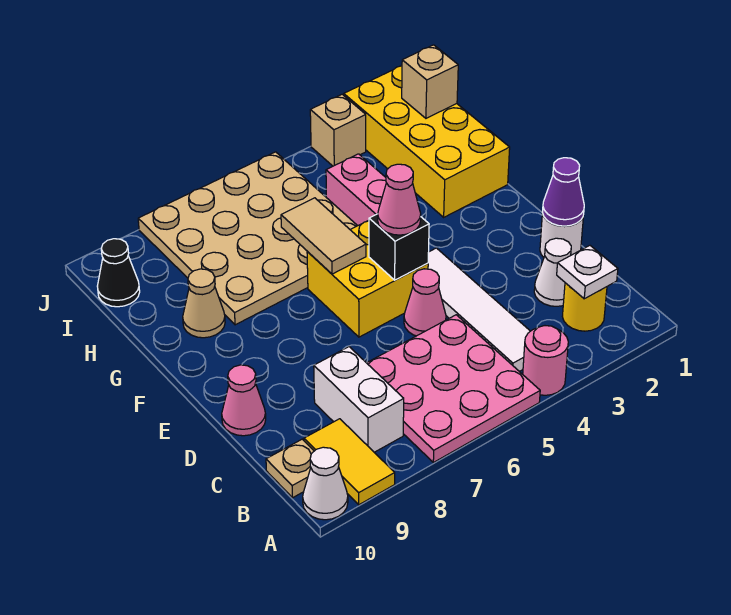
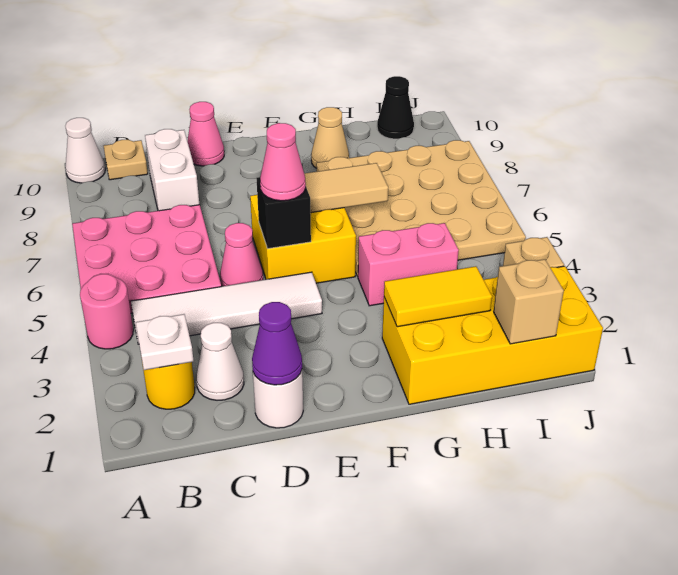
yellow 1x2 tile [304,419,395,505] -> yellow 1x2 tile moved to [384,266,492,327]
white 1x2 brick [314,347,404,452] -> white 1x2 brick turned to [145,129,199,211]

